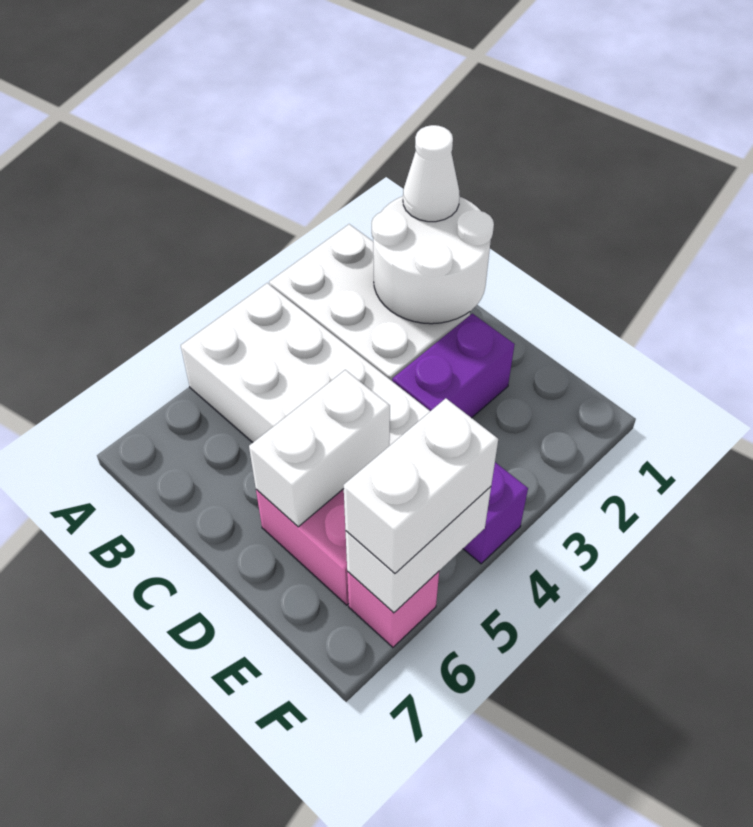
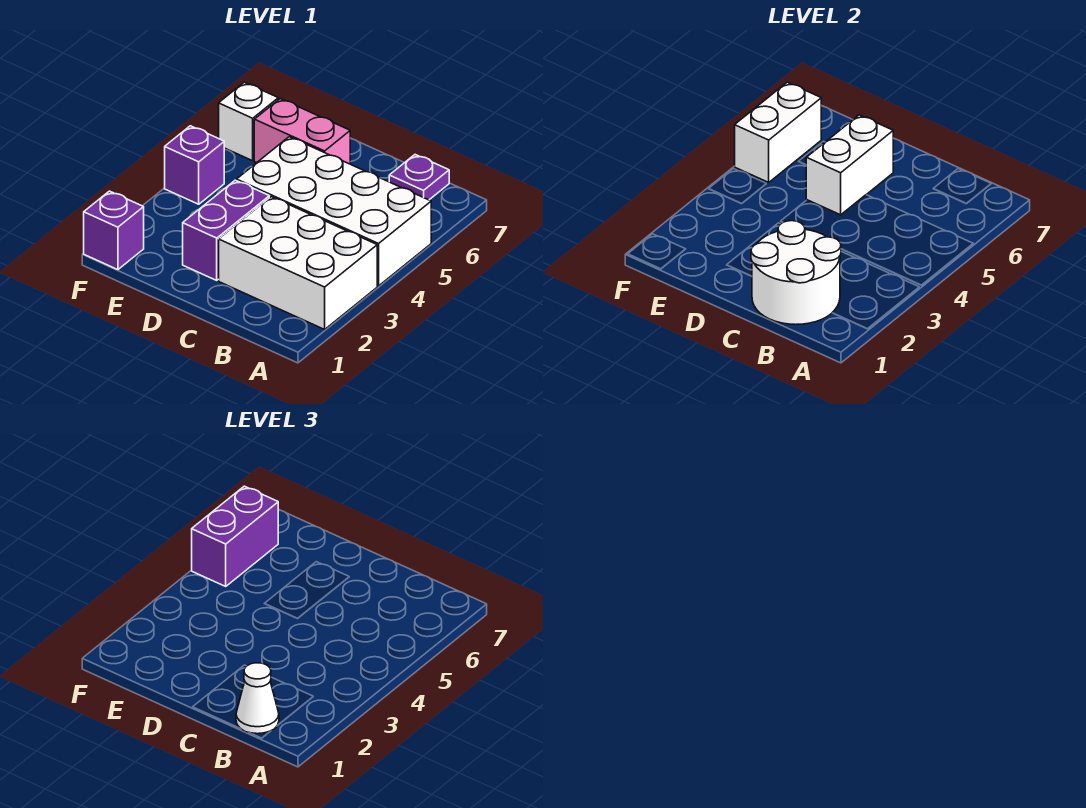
none -> purple 1x1 plate [389,155,449,200]
none -> purple 1x1 brick [84,191,144,270]
white 1x2 brick [344,398,498,573] -> purple 1x2 brick [192,486,278,586]
pink 1x1 brick [347,571,439,647] -> white 1x1 brick [219,82,278,161]

